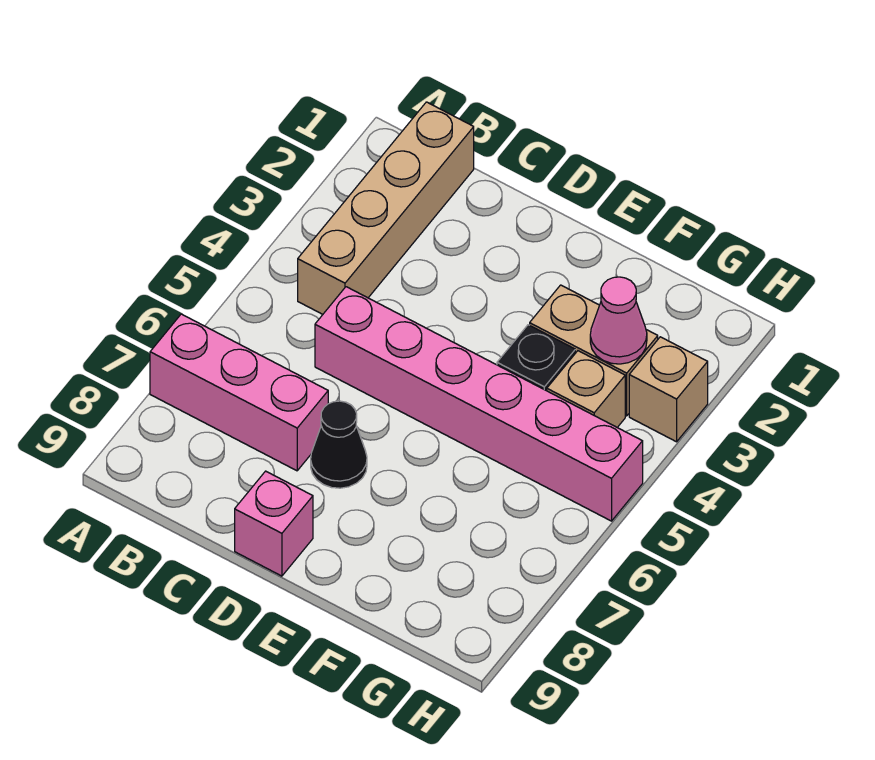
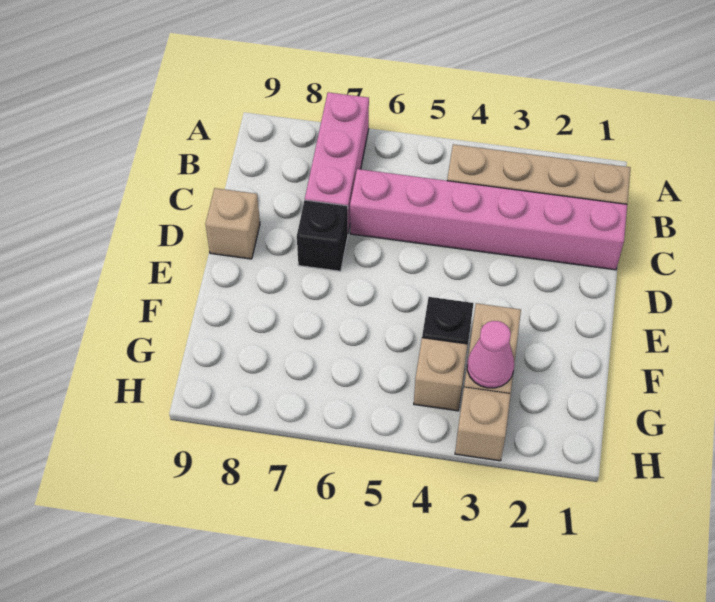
pink 1x6 brick [315,287,643,521] -> pink 1x6 brick turned to [350,169,627,270]
black 1x1 cone [311,401,367,488] -> black 1x1 brick [297,200,348,271]
pink 1x1 brick [235,471,313,576] -> tan 1x1 brick [205,188,260,259]

